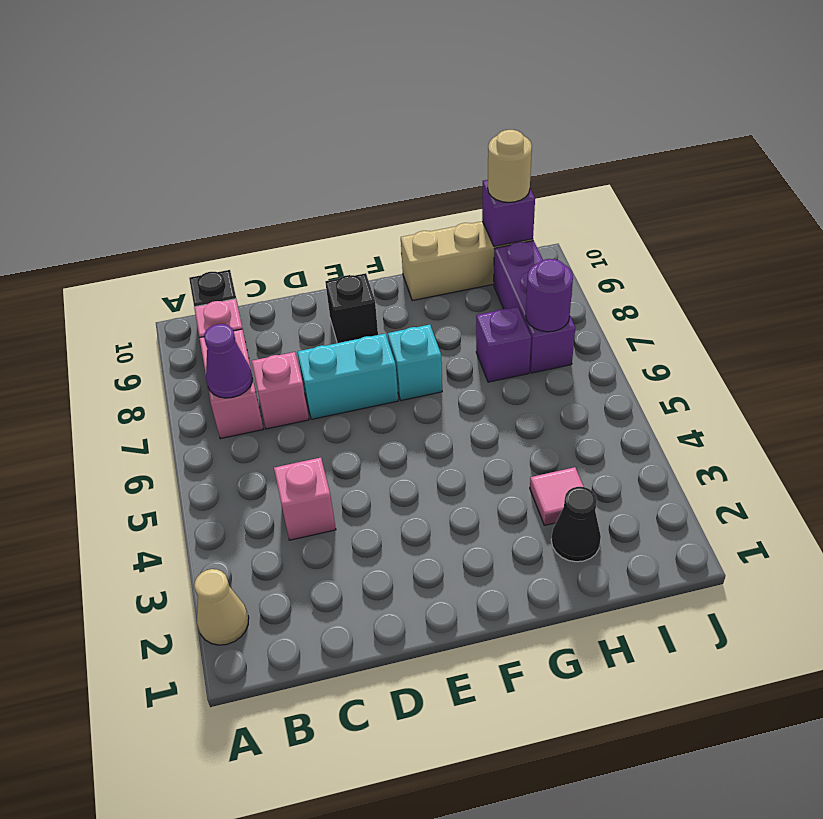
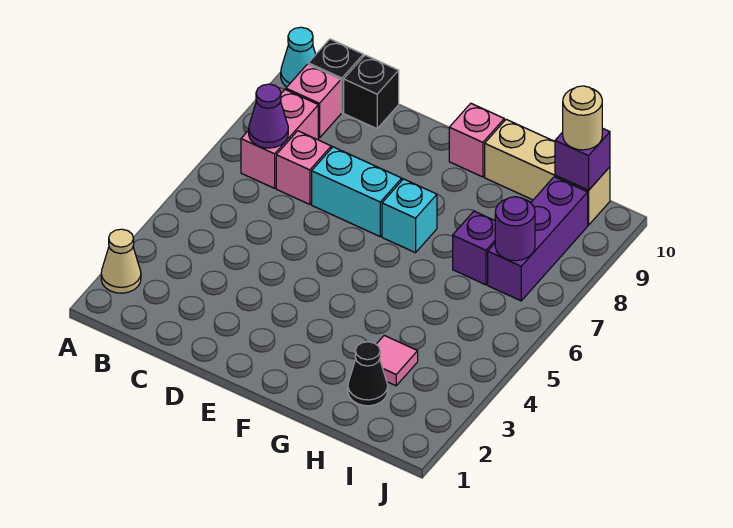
none -> cyan 1x1 cone [281,27,316,87]
pink 1x1 brick [274,458,336,540] -> pink 1x1 brick moved to [449,104,504,177]
black 1x1 brick [325,273,378,343] -> black 1x1 brick moved to [344,55,399,129]

